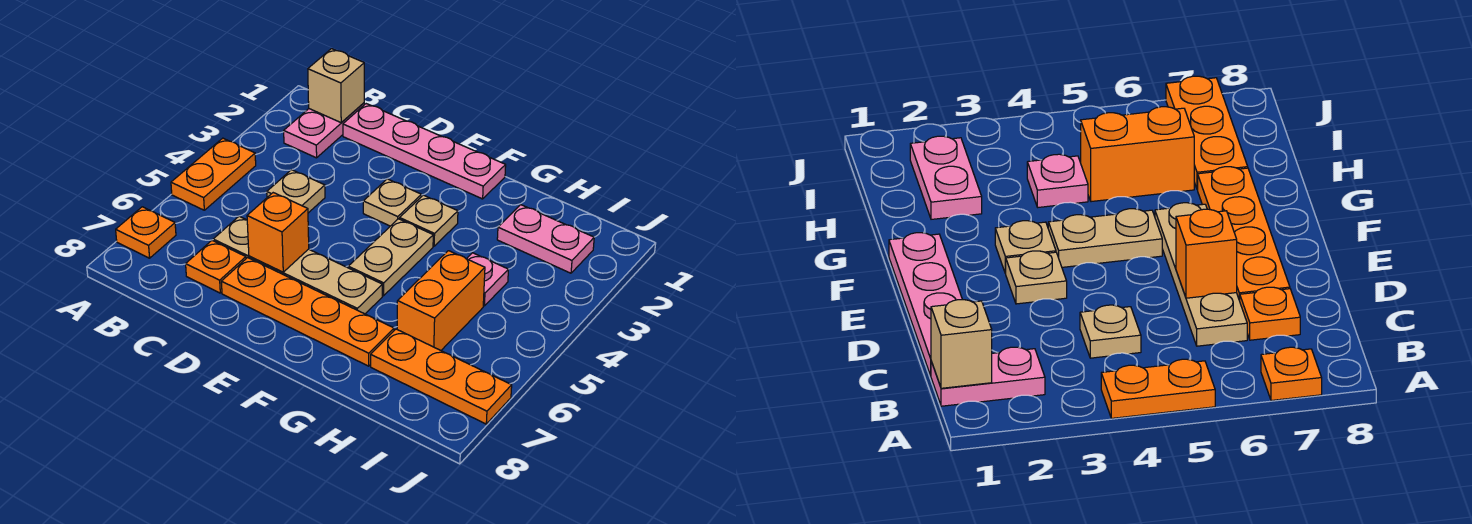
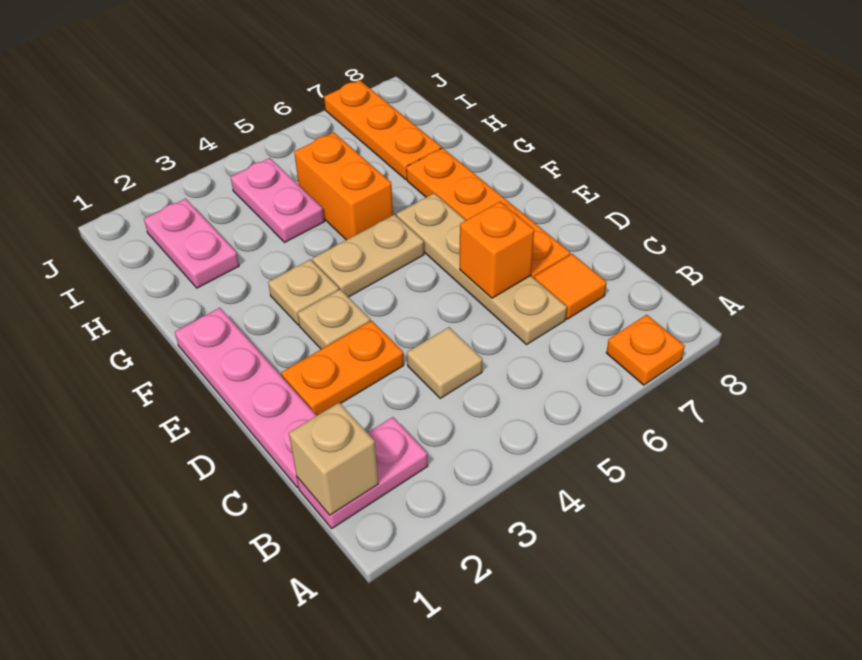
orange 1x2 plate [171,138,256,210] -> orange 1x2 plate moved to [281,321,404,415]
tan 1x1 plate [267,170,325,213] -> tan 1x1 tile [407,327,482,398]
orange 1x1 plate [186,241,246,293] -> orange 1x1 tile [534,254,607,319]
pink 1x1 plate [467,253,508,306] -> pink 1x2 plate [231,158,324,242]
orange 1x2 brick [397,251,485,350] -> orange 1x2 brick turned to [294,132,393,240]

